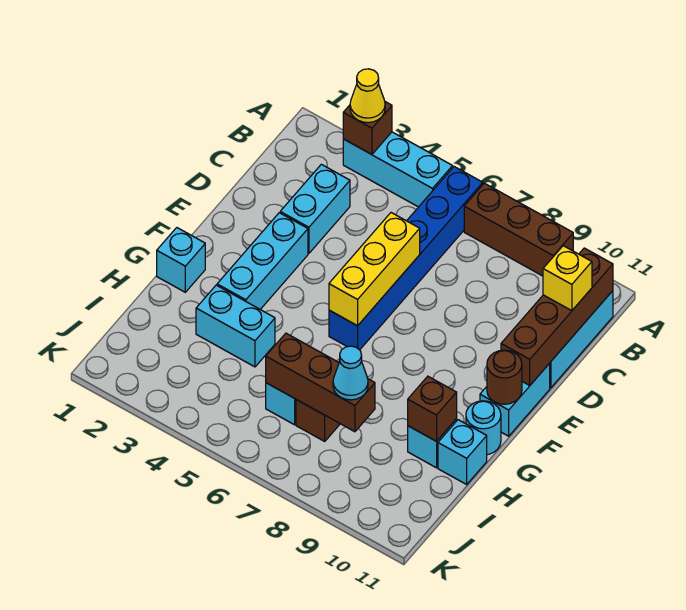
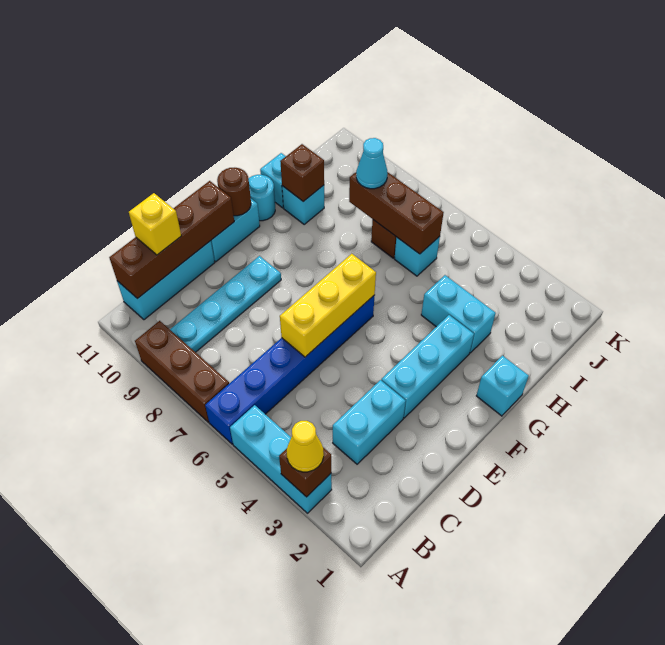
none -> cyan 1x4 plate [170,256,281,352]

